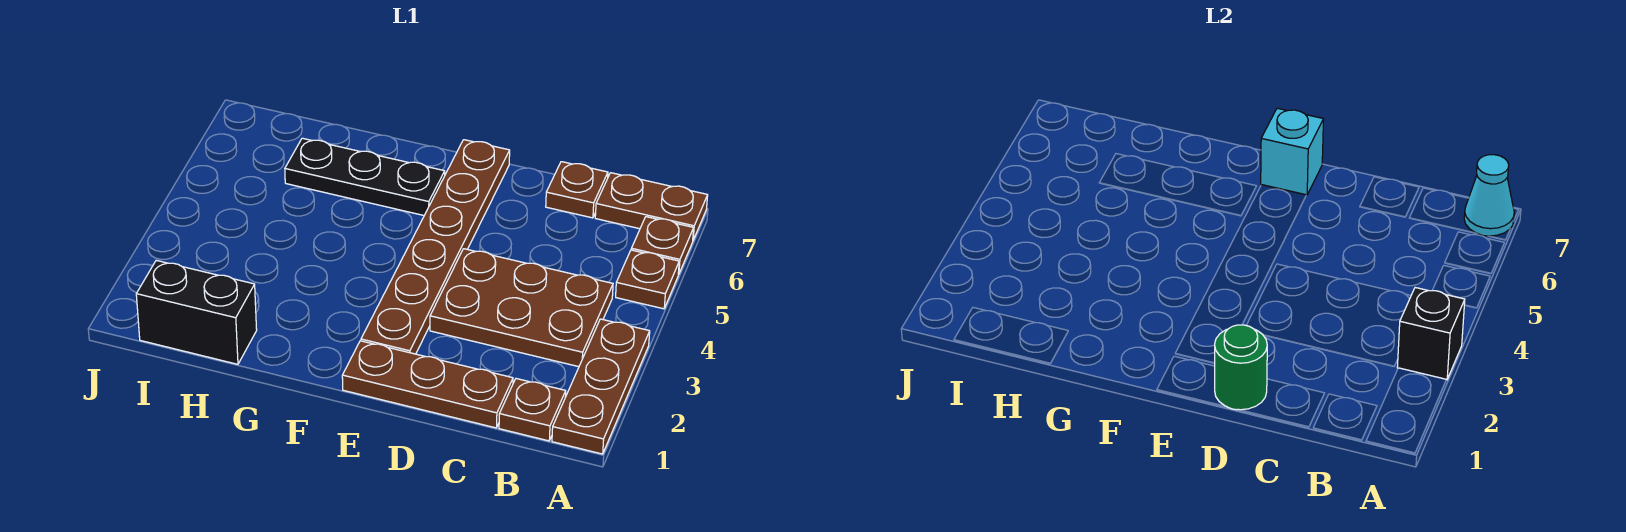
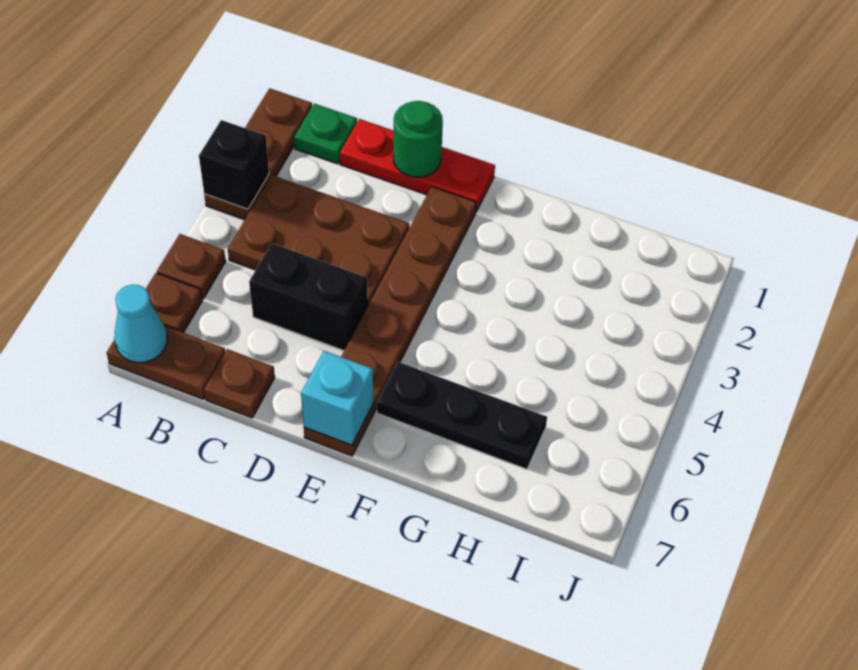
brown 1x1 plate [499,379,566,441] -> green 1x1 plate [294,104,357,164]
brown 1x3 plate [342,341,513,428] -> red 1x3 plate [340,119,495,212]
black 1x2 brick [136,260,257,364] -> black 1x2 brick moved to [249,243,368,350]

